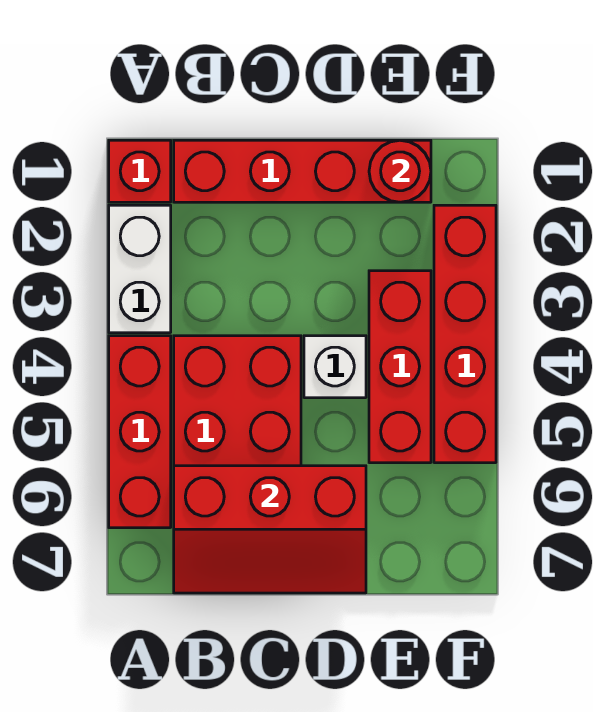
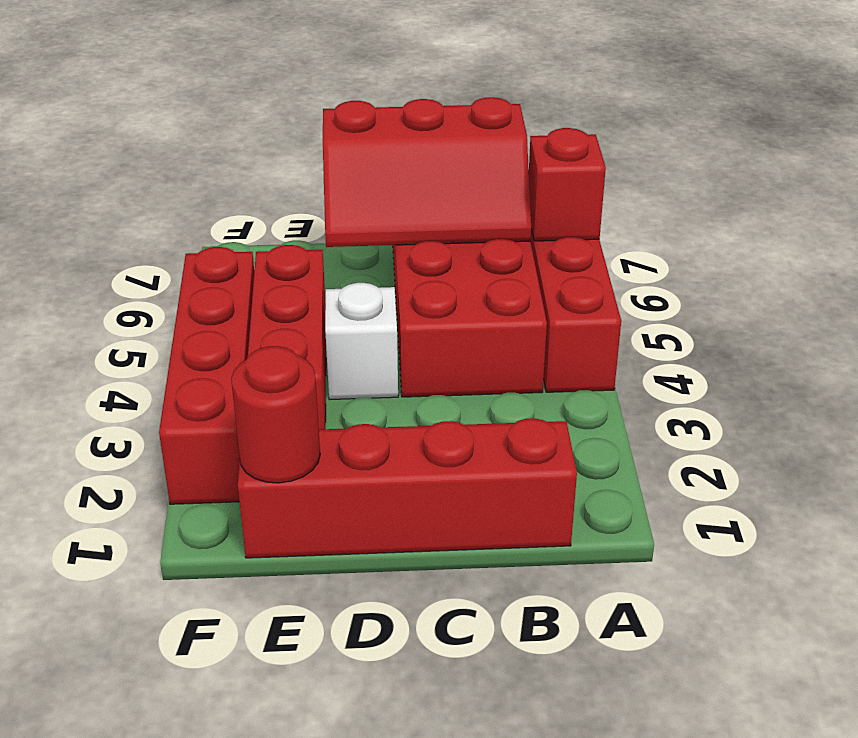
red 1x1 brick [109,140,171,202] -> red 1x1 brick moved to [529,128,606,241]
white 1x2 brick [109,205,171,333] -> none
red 2x3 slope [174,466,366,593] -> red 2x3 slope turned to [323,97,531,247]

